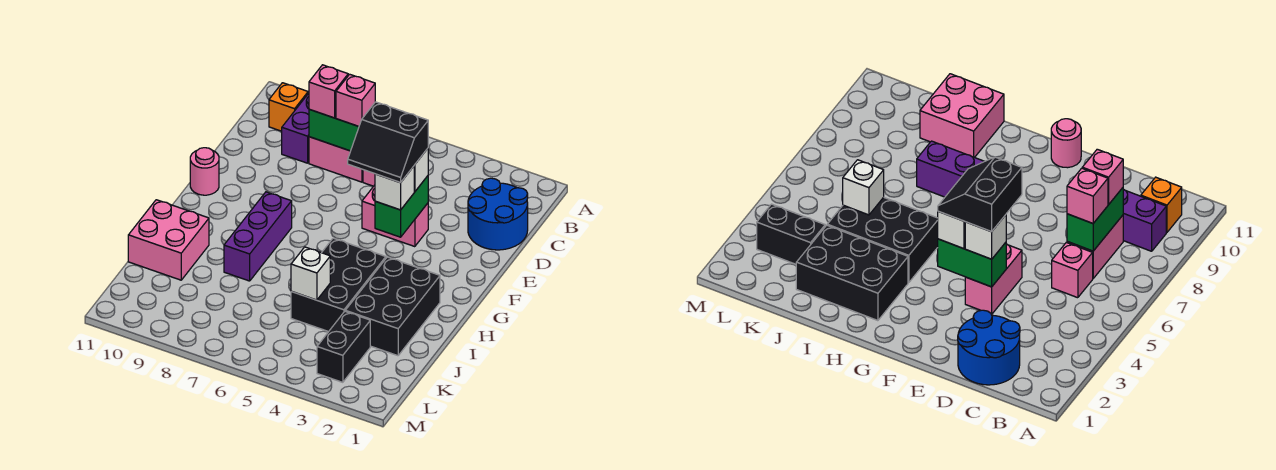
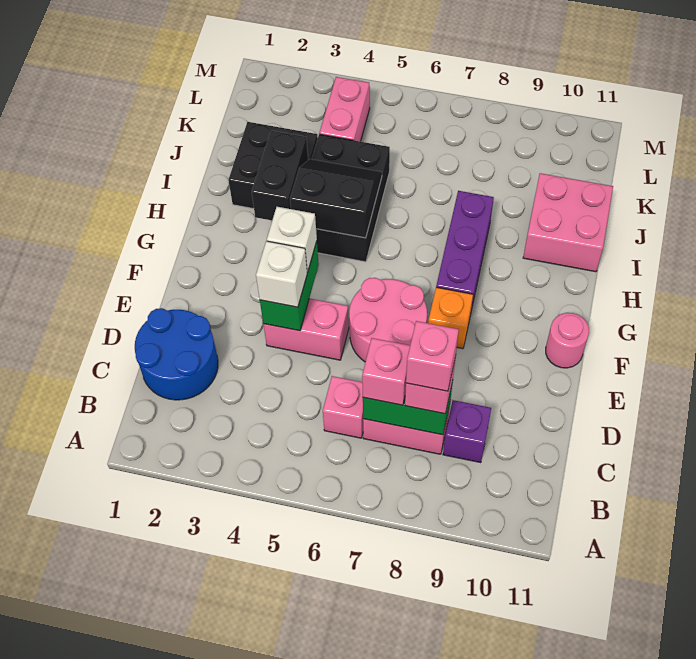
purple 1x2 brick [282,93,309,163] -> purple 1x1 brick [443,400,491,463]
orange 1x1 brick [269,83,308,131] -> orange 1x1 brick moved to [428,287,473,349]
none -> pink 1x1 brick [406,321,459,391]
black 2x2 slope [348,102,428,183] -> black 2x2 slope moved to [290,159,382,238]
none -> pink 2x2 round brick [349,278,427,362]
black 2x3 brick [345,257,440,356] -> black 2x2 brick [229,122,318,209]
white 1x1 brick [291,247,330,300] -> none
black 1x2 brick [317,311,370,382] -> black 1x2 brick moved to [252,131,308,221]
none -> pink 1x2 brick [319,77,370,142]

